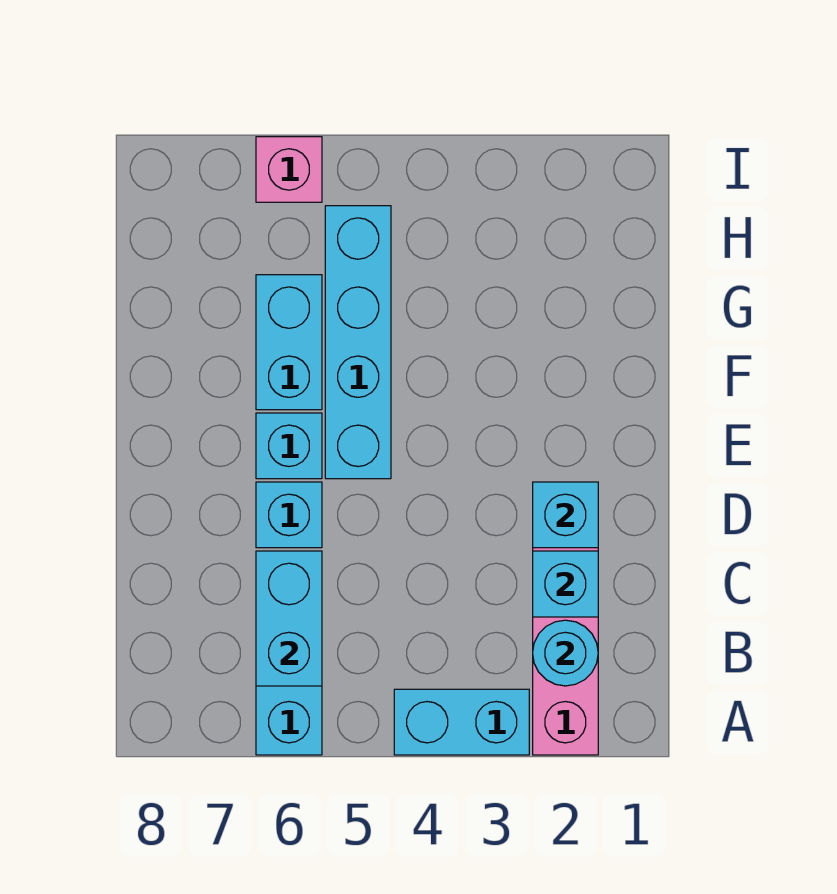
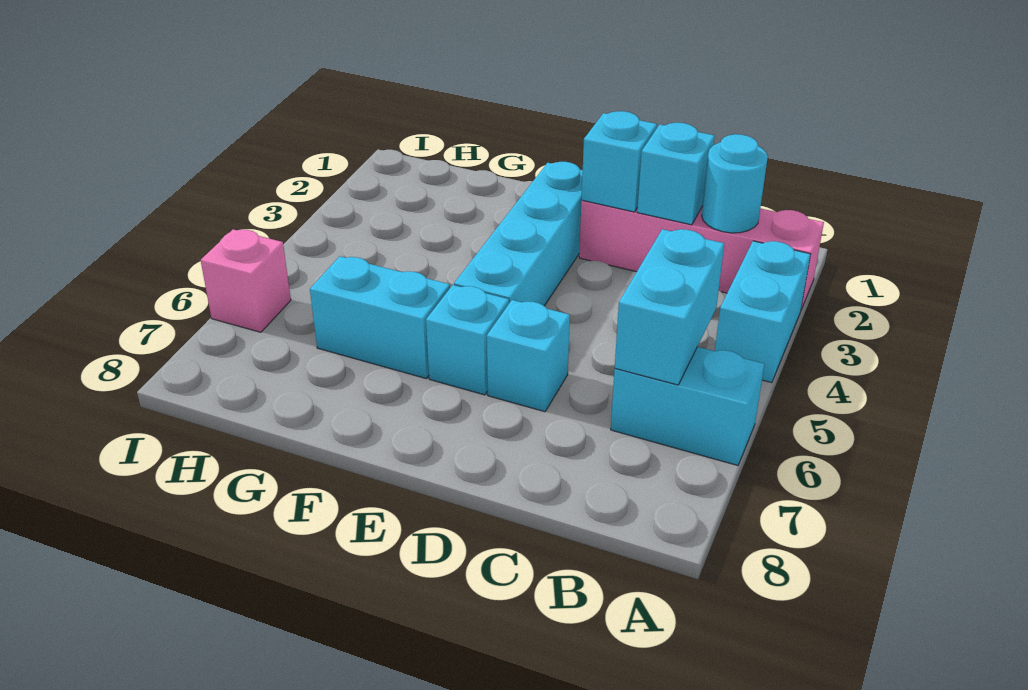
cyan 1x2 brick [256,551,322,686] -> cyan 1x2 brick turned to [615,229,724,385]
cyan 1x4 brick [325,206,391,479] -> cyan 1x4 brick turned to [454,162,583,306]

